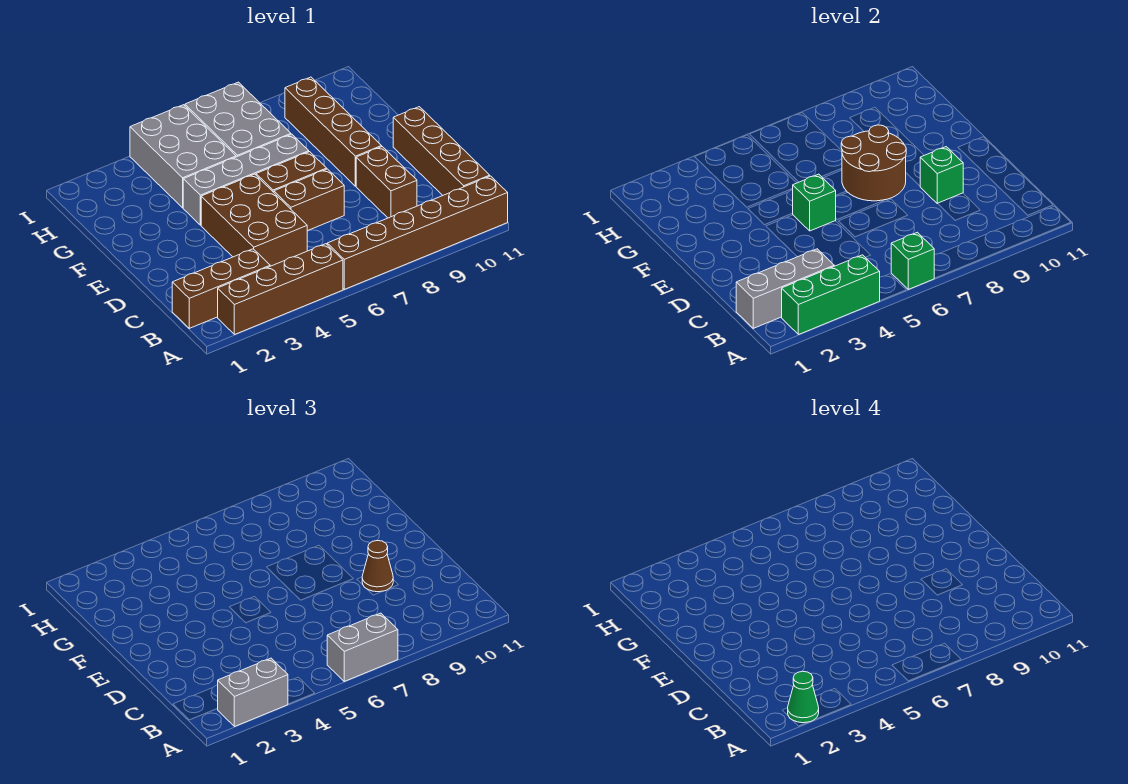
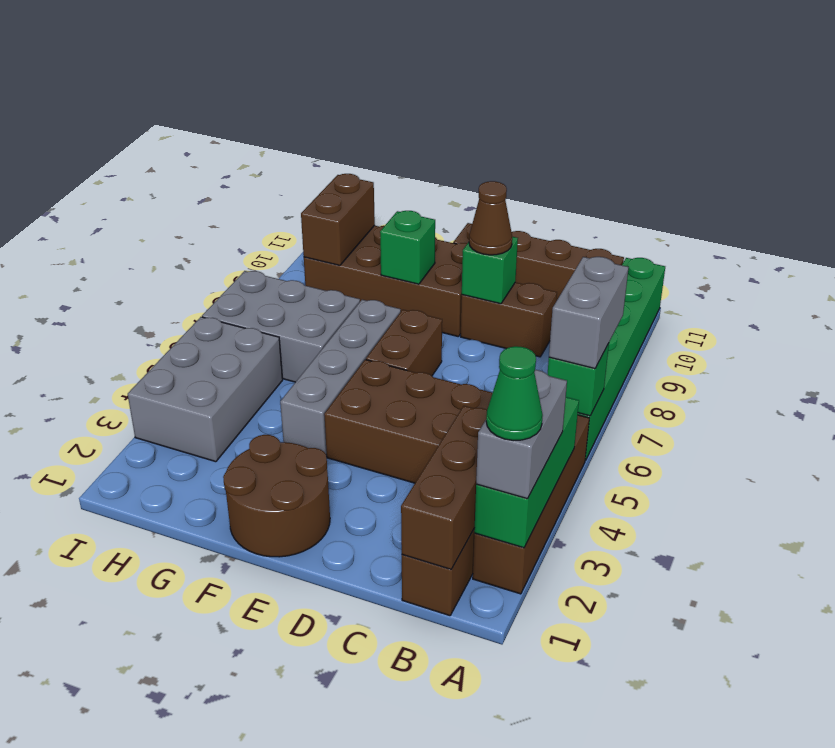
brown 1x6 brick [327,176,508,289] -> green 1x6 brick [578,258,665,461]
grey 1x3 brick [736,249,834,328] -> brown 1x3 brick [401,406,487,569]
brown 1x2 brick [274,169,344,231] -> brown 1x2 brick moved to [301,174,375,265]
green 1x1 brick [792,174,836,231] -> green 1x1 brick moved to [380,211,435,284]
brown 2x2 round brick [841,125,906,201] -> brown 2x2 round brick moved to [223,435,330,557]
brown 1x4 brick [285,77,382,186] -> brown 2x4 brick [304,225,468,337]
grey 2x3 brick [130,105,236,208] -> grey 2x3 brick turned to [128,317,283,462]

